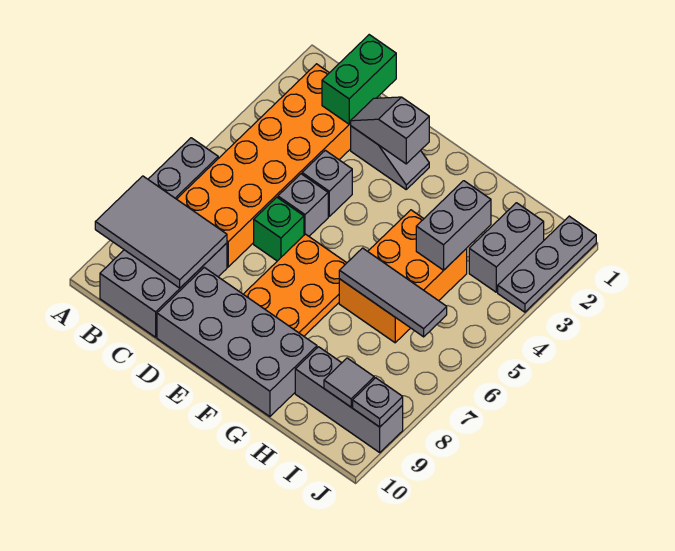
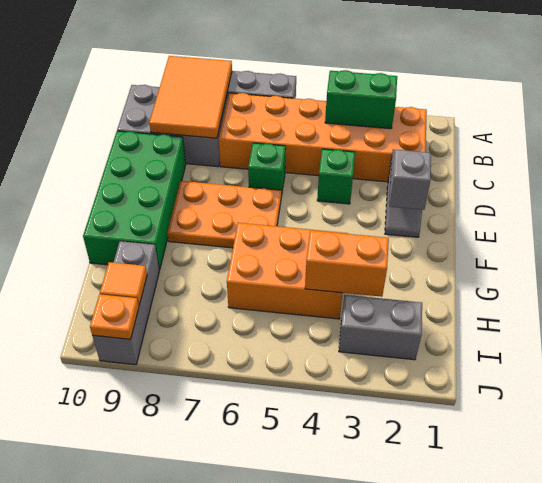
grey 2x3 tile [95,176,227,288] -> orange 2x3 tile [149,56,232,138]
green 1x2 brick [322,35,396,124] -> green 1x2 brick moved to [325,70,397,129]
grey 1x1 brick [302,150,352,216] -> green 1x1 brick [317,149,355,204]
grey 1x1 brick [278,174,328,236] -> none
grey 2x4 brick [157,267,317,417] -> green 2x4 brick [83,131,186,270]
grey 1x3 tile [339,248,447,337] -> none
grey 1x2 brick [416,181,491,270] -> orange 1x2 brick [305,230,389,297]
grey 1x1 tile [324,358,374,407] -> orange 1x1 tile [100,262,147,305]
grey 1x3 plate [498,216,596,312] -> none
grey 1x1 plate [353,378,403,427] -> orange 1x1 plate [90,294,139,339]

